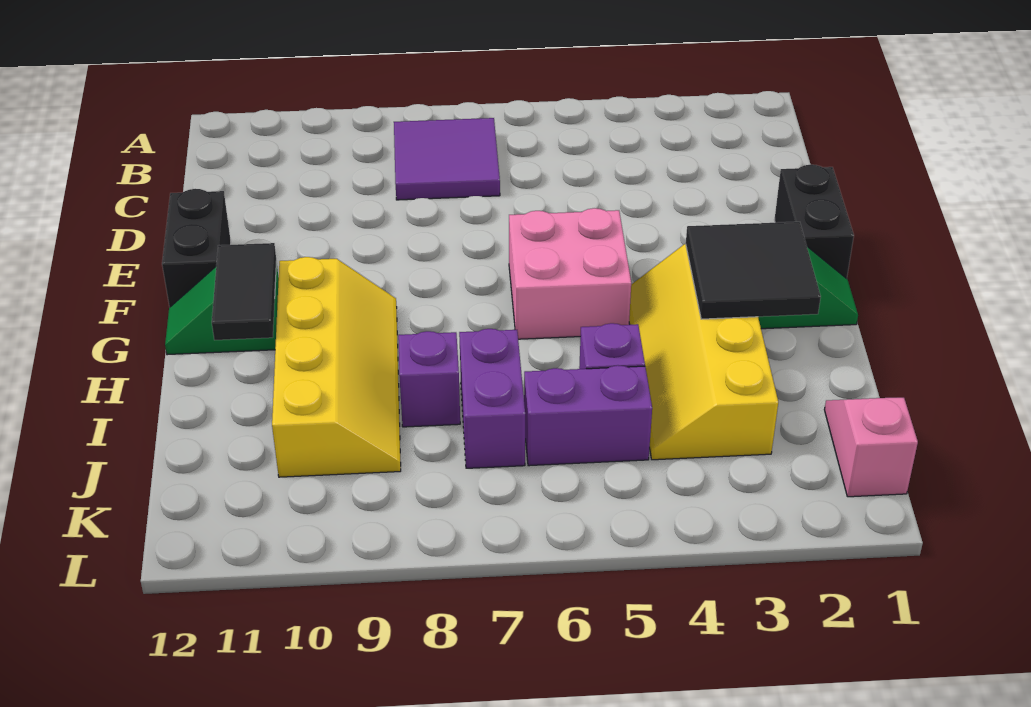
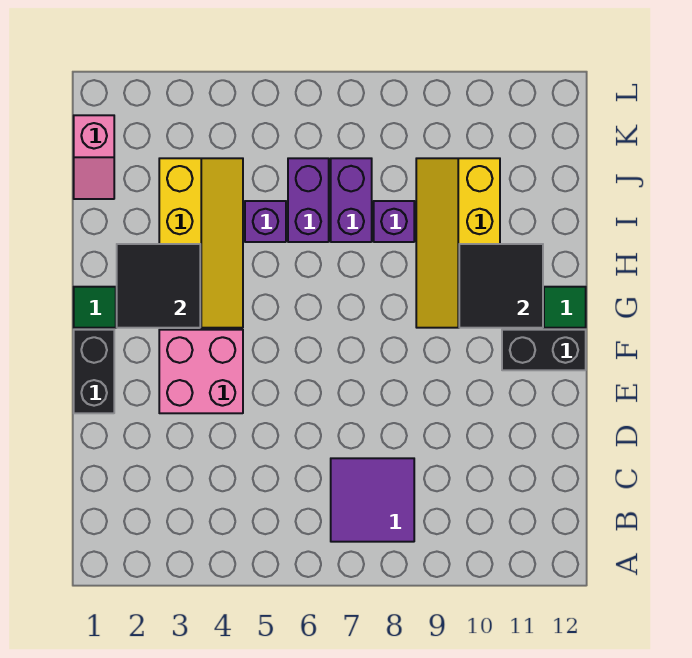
black 1x2 brick [162,189,231,307] -> black 1x2 brick turned to [502,330,586,370]
pink 2x2 brick [509,208,631,339] -> pink 2x2 brick moved to [159,330,243,413]
black 1x2 tile [212,243,277,340] -> black 2x2 tile [459,244,543,328]
purple 1x2 brick [524,365,652,466] -> purple 1x2 brick turned to [288,158,329,242]

